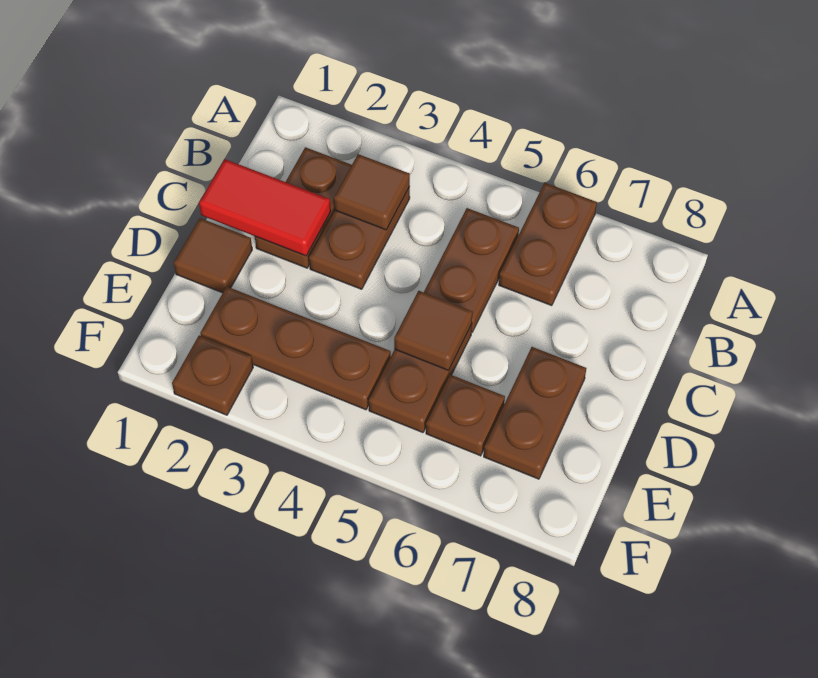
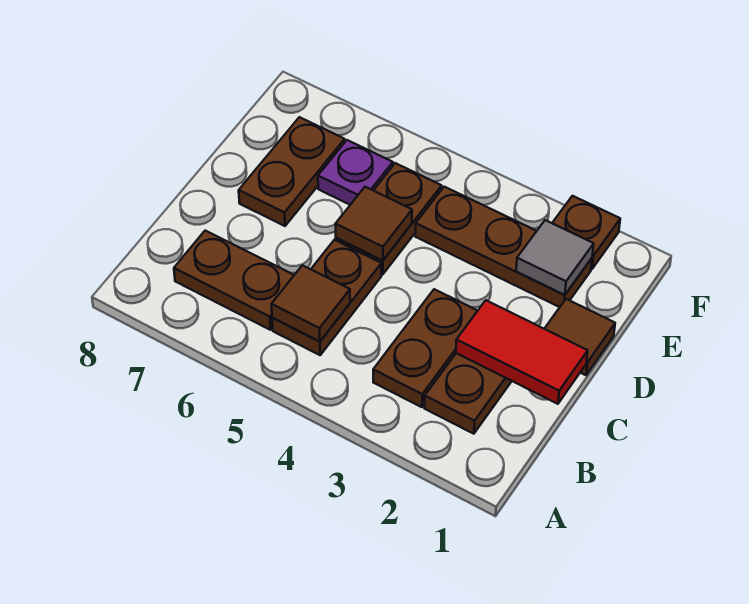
brown 1x2 plate [499,183,597,306] -> brown 1x2 plate turned to [174,231,294,330]
brown 1x1 tile [334,154,410,230] -> brown 1x1 tile moved to [271,265,350,342]
none -> grey 1x1 tile [516,220,594,295]
brown 1x1 plate [426,375,505,456] -> purple 1x1 plate [318,140,393,205]

